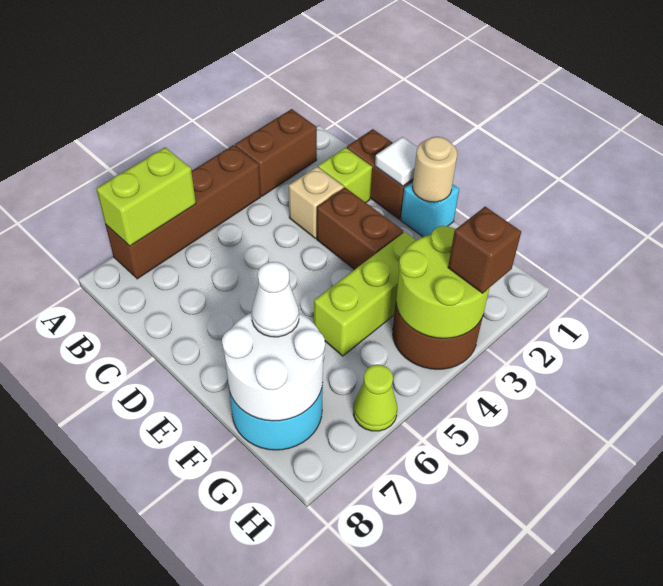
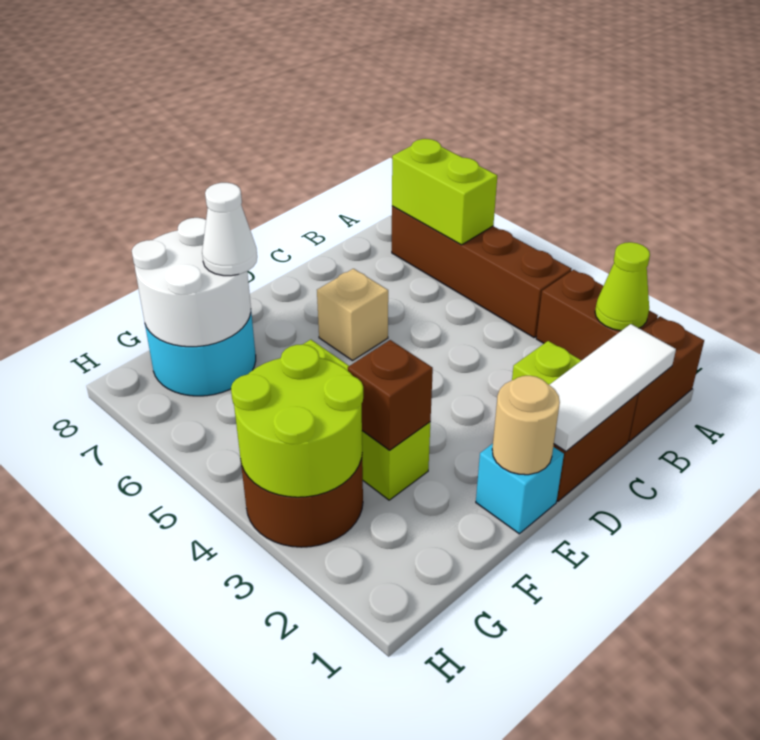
tan 1x1 brick [289,167,344,238] -> tan 1x1 brick moved to [317,269,388,361]
white 1x1 tile [375,137,418,186] -> white 1x3 tile [550,324,676,451]
brown 1x2 brick [317,188,403,270] -> brown 1x2 brick moved to [628,317,704,441]
brown 1x1 brick [448,207,521,293] -> brown 1x1 brick moved to [348,340,433,450]
lime 1x1 cone [353,365,397,431] -> lime 1x1 cone moved to [595,242,650,331]

